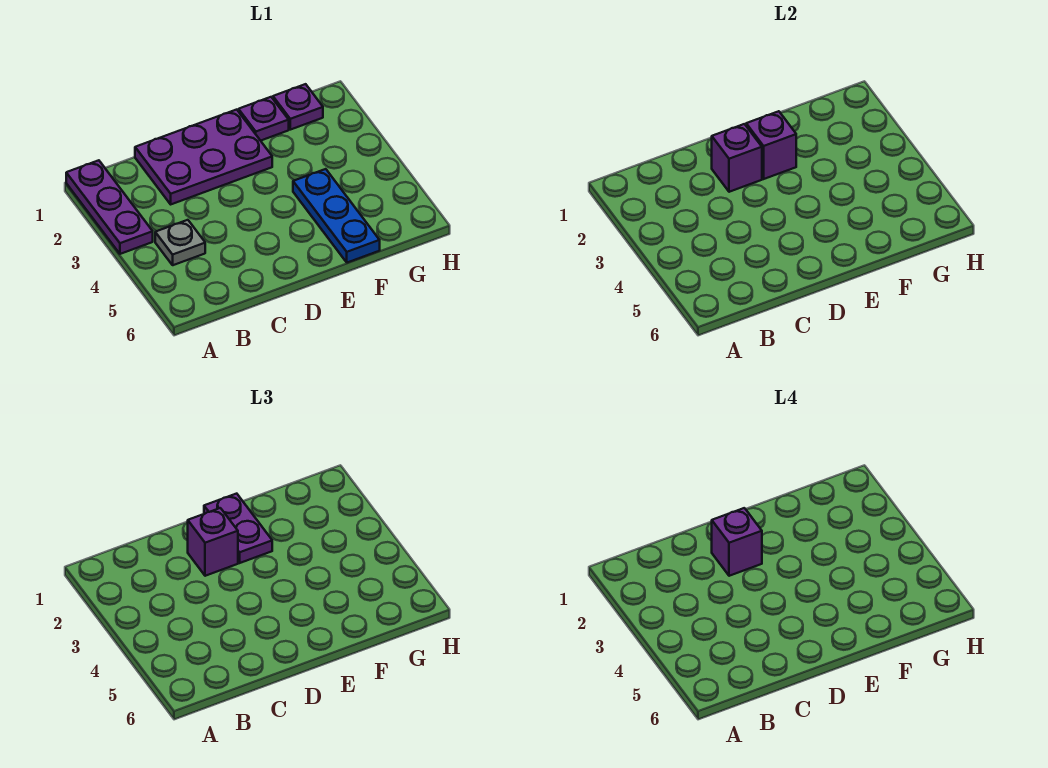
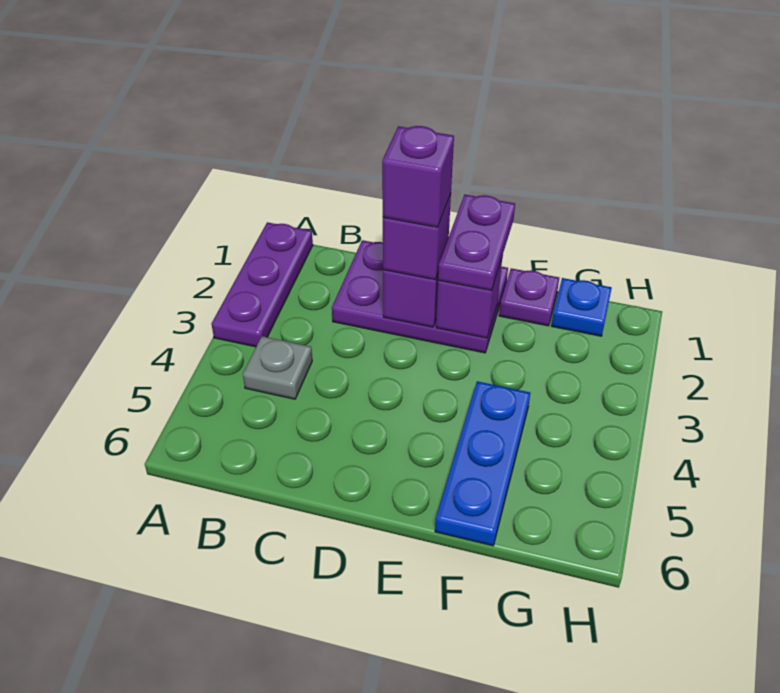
purple 1x1 plate [273,84,323,130] -> blue 1x1 plate [551,278,612,336]

